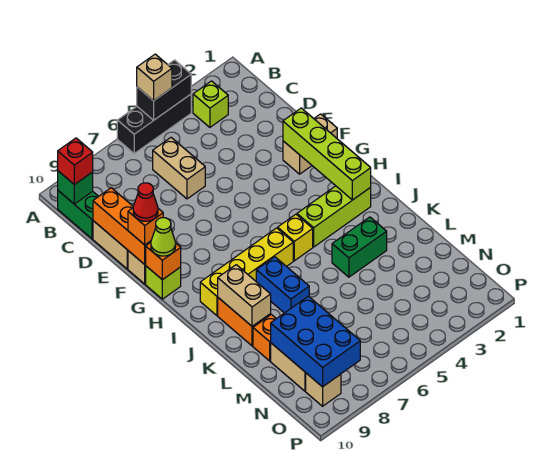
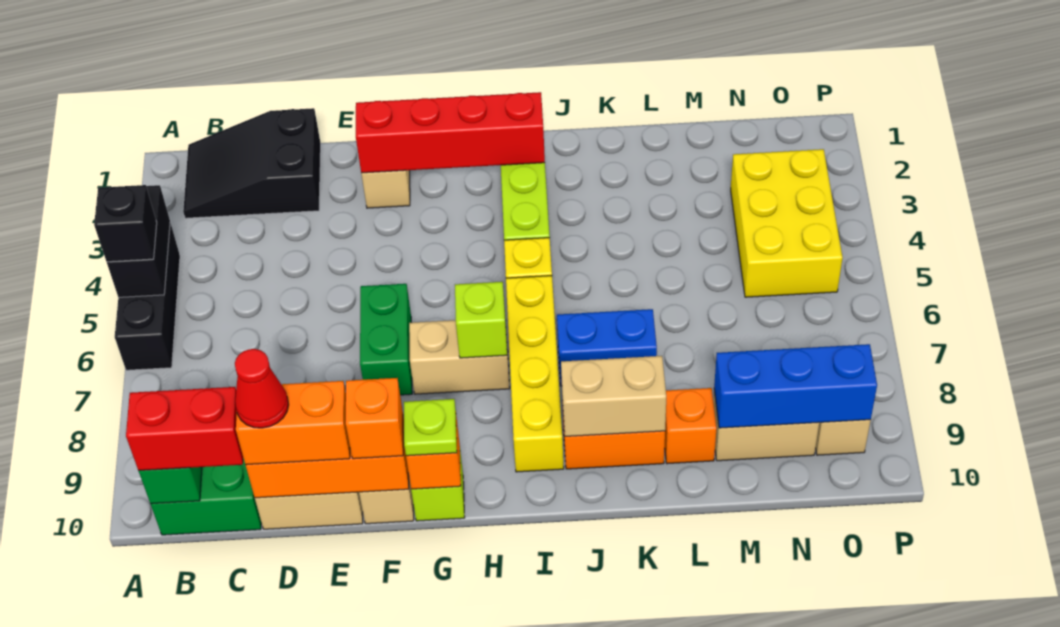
tan 1x1 brick [137,54,172,101] -> black 1x1 brick [94,185,157,262]
none -> black 2x3 slope [183,108,321,218]
lime 1x1 brick [193,81,228,127] -> lime 1x1 brick moved to [455,282,507,358]
red 1x1 brick [58,138,93,185] -> red 1x2 brick [126,387,243,471]
tan 1x2 brick [153,138,205,199] -> tan 1x2 brick moved to [409,319,510,394]
none -> orange 1x2 brick [236,381,350,465]
lime 1x4 brick [283,108,371,200] -> red 1x4 brick [356,92,545,173]
red 1x1 cone [133,183,158,221] -> red 1x1 cone moved to [235,349,289,428]
lime 1x1 cone [151,218,176,256] -> lime 1x1 plate [404,399,457,456]
green 1x2 brick [332,217,387,277] -> green 1x2 brick moved to [360,284,412,395]
blue 2x3 brick [271,296,360,387] -> blue 1x3 brick [714,344,877,428]
none -> yellow 2x3 brick [731,149,843,297]

